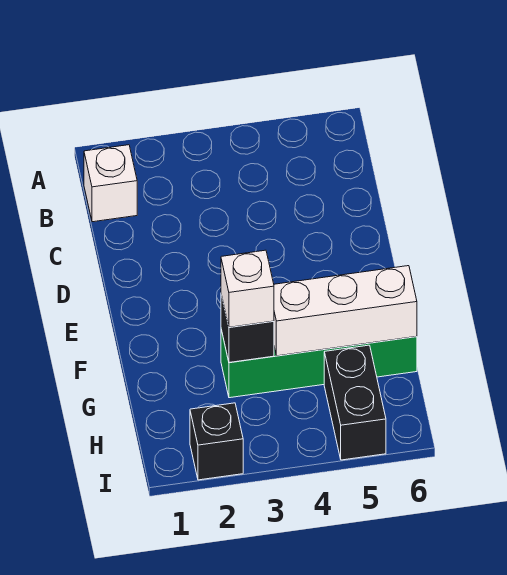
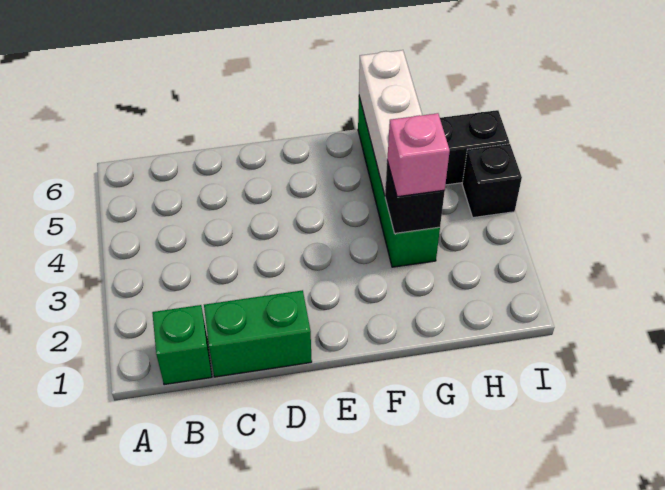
white 1x1 brick [84,145,137,222] -> green 1x1 brick [152,305,212,385]
none -> green 1x2 brick [204,290,312,377]
white 1x1 brick [221,250,274,327] -> pink 1x1 brick [387,113,450,197]
black 1x1 brick [190,403,243,480] -> black 1x1 brick moved to [462,144,522,218]

